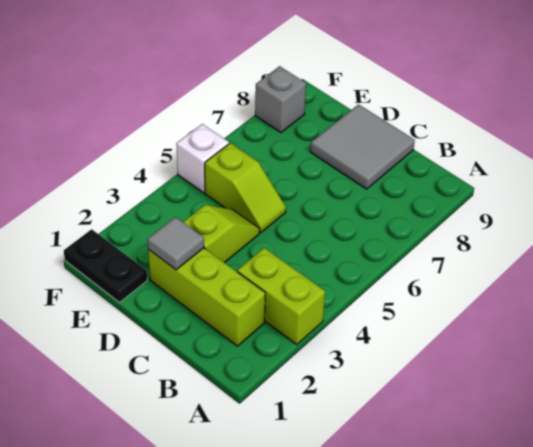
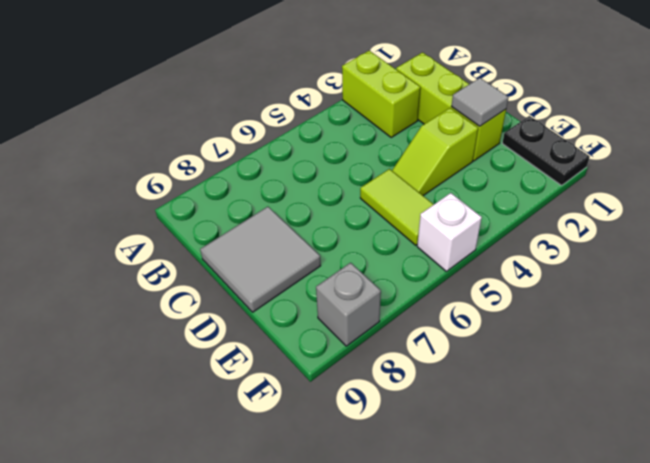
lime 1x2 slope [205,143,286,233] -> lime 1x2 tile [360,169,434,245]

